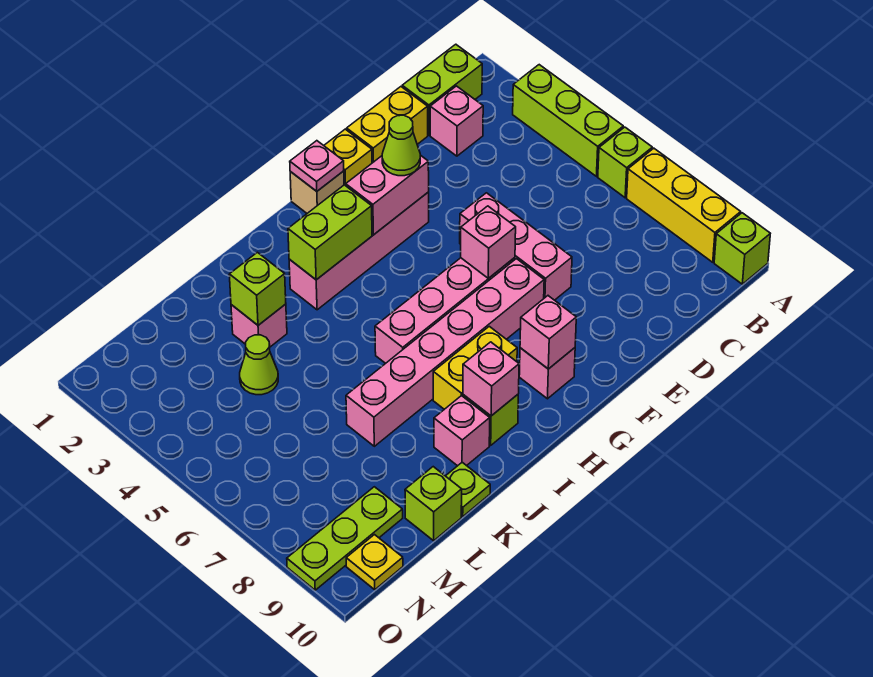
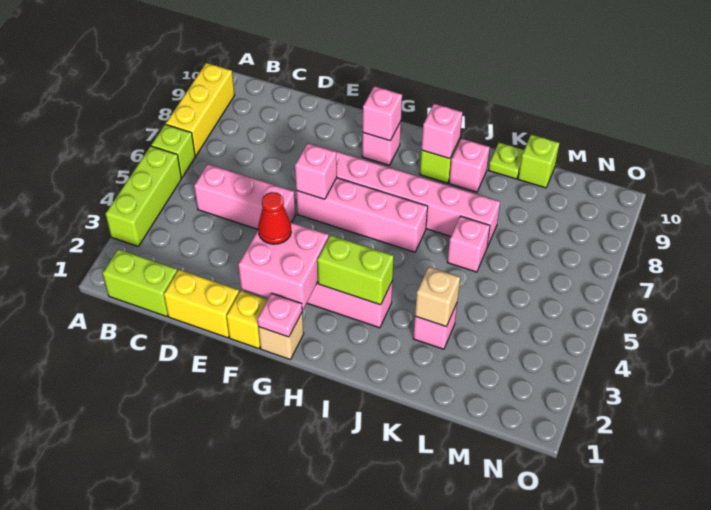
lime 1x1 brick [714,213,770,284] -> none
pink 1x1 brick [430,86,483,156] -> pink 1x1 brick moved to [447,216,490,272]
pink 1x3 brick [460,193,572,300] -> pink 1x3 brick turned to [194,164,296,229]
pink 1x2 brick [346,155,429,235] -> pink 2x2 brick [238,223,329,310]
lime 1x1 cone [382,115,420,176] -> red 1x1 cone [258,192,291,244]
yellow 1x2 brick [433,326,517,409] -> none
lime 1x1 brick [229,252,286,325] -> tan 1x1 brick [415,267,460,327]
lime 1x1 cone [240,335,278,395] -> none
lime 1x3 plate [287,487,403,590] -> none
yellow 1x1 plate [346,535,403,590] -> none

